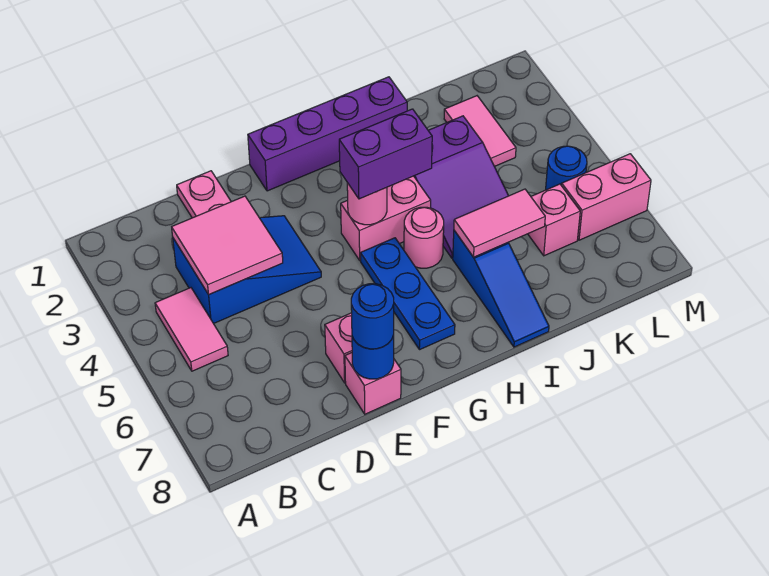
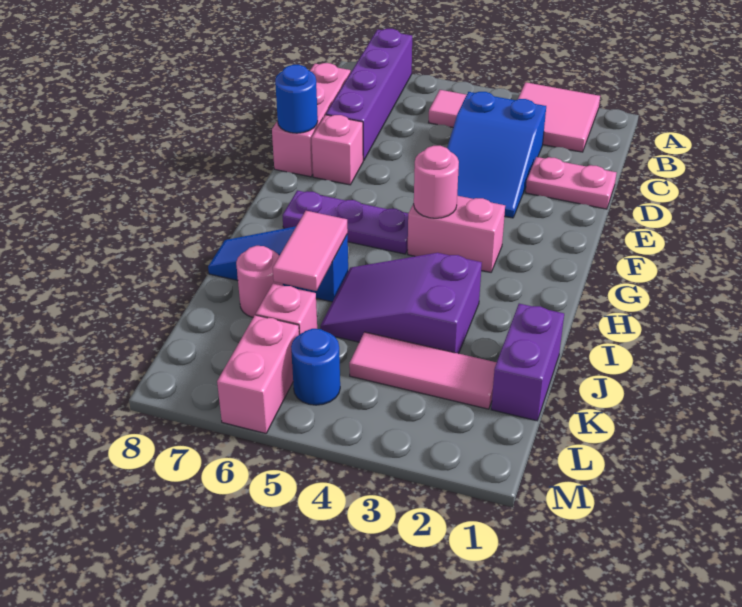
pink 2x2 tile [172,196,283,295] -> pink 2x2 tile moved to [518,82,600,152]
pink 1x1 brick [345,353,401,414] -> pink 1x3 brick [272,63,351,177]
blue 1x1 round brick [351,284,394,349] -> none
purple 1x4 brick [248,77,407,191] -> purple 1x4 brick moved to [326,29,412,161]
pink 1x2 brick [341,176,431,260] -> pink 1x2 brick turned to [408,196,505,272]
purple 1x2 brick [339,109,432,199] -> purple 1x2 brick moved to [491,304,564,421]
blue 1x3 plate [360,238,455,350] -> purple 1x3 plate [282,190,408,254]
pink 1x1 round brick [404,207,444,268] -> pink 1x1 round brick moved to [236,246,283,317]
pink 1x2 tile [444,96,516,166] -> pink 1x3 tile [349,332,497,409]

